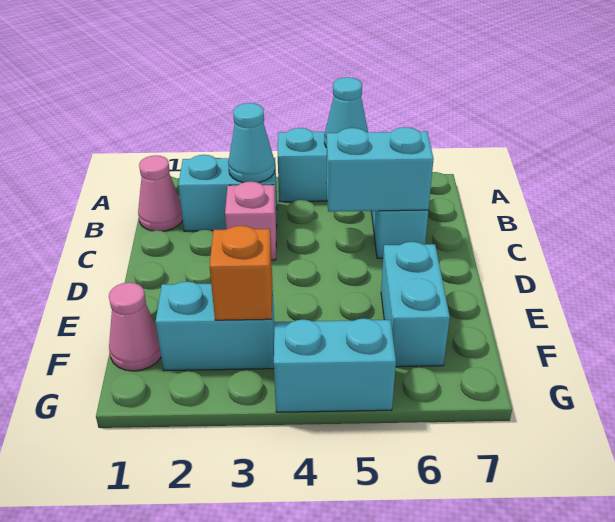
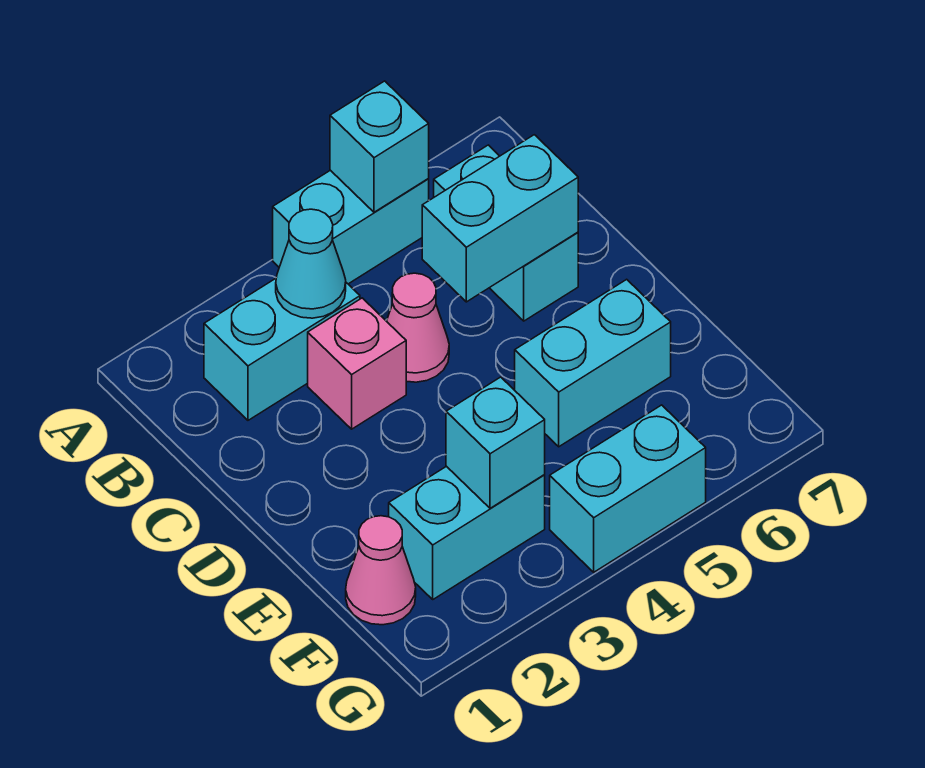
cyan 1x1 cone [324,77,368,148] -> cyan 1x1 brick [330,81,429,212]
pink 1x1 cone [138,155,183,231] -> pink 1x1 cone moved to [387,273,449,382]
cyan 1x2 brick [381,242,450,367] -> cyan 1x2 brick turned to [515,279,671,447]
orange 1x1 brick [209,226,272,320] -> cyan 1x1 brick [446,377,545,508]

